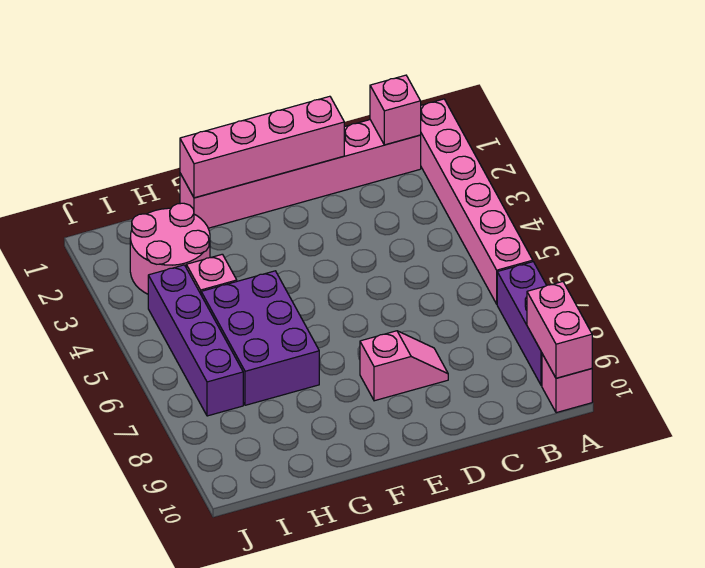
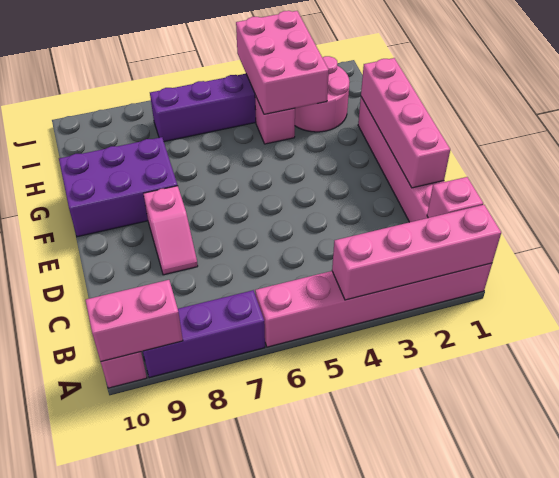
none -> pink 1x4 brick [332,205,501,300]
purple 2x3 brick [201,271,319,405] -> purple 2x3 brick moved to [59,137,178,237]
none -> pink 2x3 brick [236,11,329,114]

